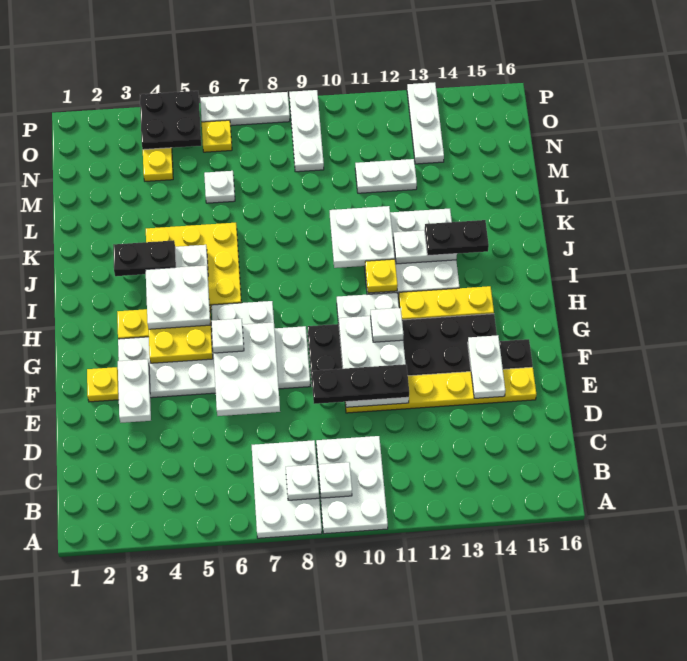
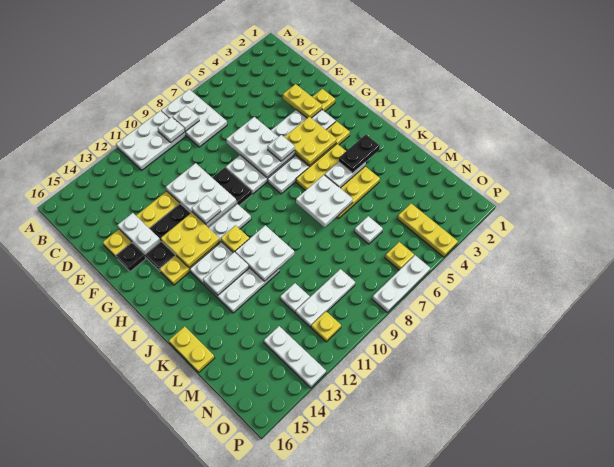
white 2x3 plate [316,436,388,534] -> white 2x3 plate turned to [116,111,186,170]
white 1x2 plate [117,359,151,423] -> yellow 1x2 plate [283,84,322,118]
black 1x3 plate [311,364,409,404] -> none
none -> yellow 2x2 plate [161,213,220,268]
white 2x2 plate [146,265,211,329] -> white 2x2 plate moved to [296,175,353,227]
black 1x2 plate [425,220,489,256] -> none
none -> yellow 1x2 plate [169,326,214,373]
white 1x2 plate [355,159,417,193] -> white 1x1 plate [280,283,310,313]
white 1x3 plate [289,90,324,172] -> white 1x3 plate turned to [296,269,355,327]
black 2x2 plate [140,91,201,150] -> none
none -> yellow 1x1 plate [311,312,341,342]

